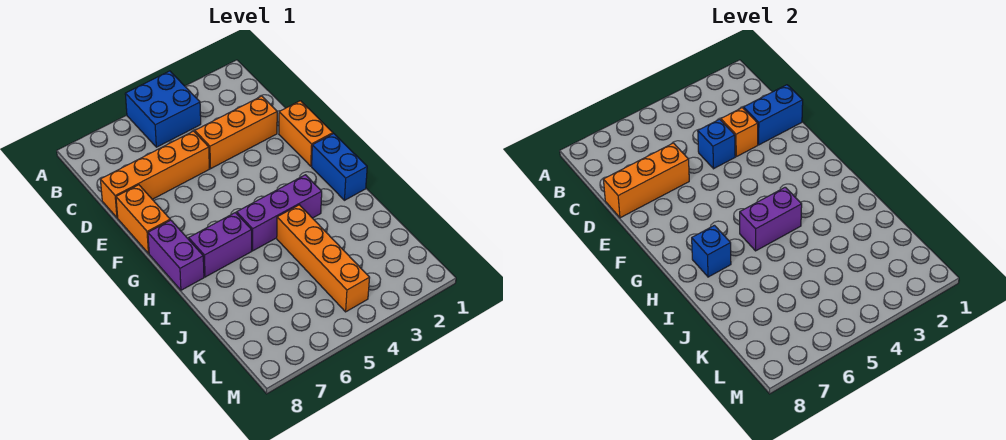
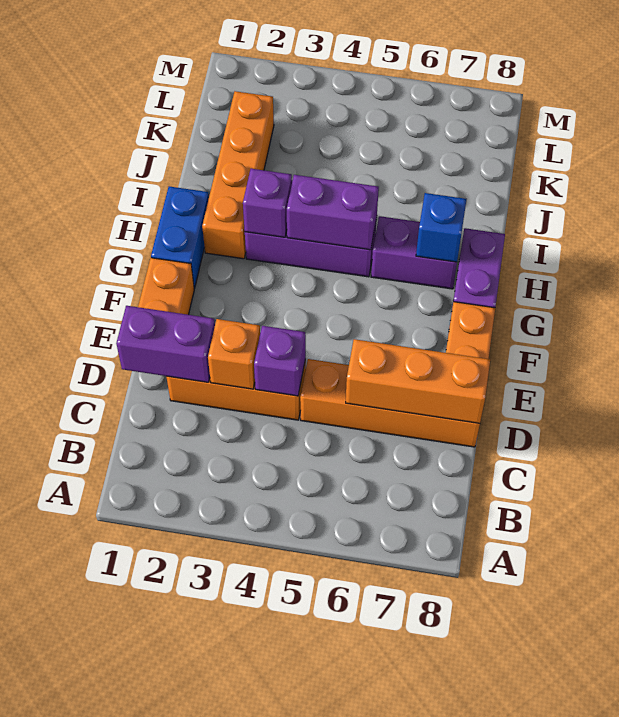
blue 2x2 brick [125,71,201,147] -> none
blue 1x2 brick [743,85,803,145] -> purple 1x2 brick [116,306,215,382]
blue 1x1 brick [698,119,735,169] -> purple 1x1 brick [254,326,306,396]
none -> purple 1x1 brick [243,169,292,237]
orange 1x4 brick [277,205,370,312] -> orange 1x4 brick moved to [202,91,274,259]

